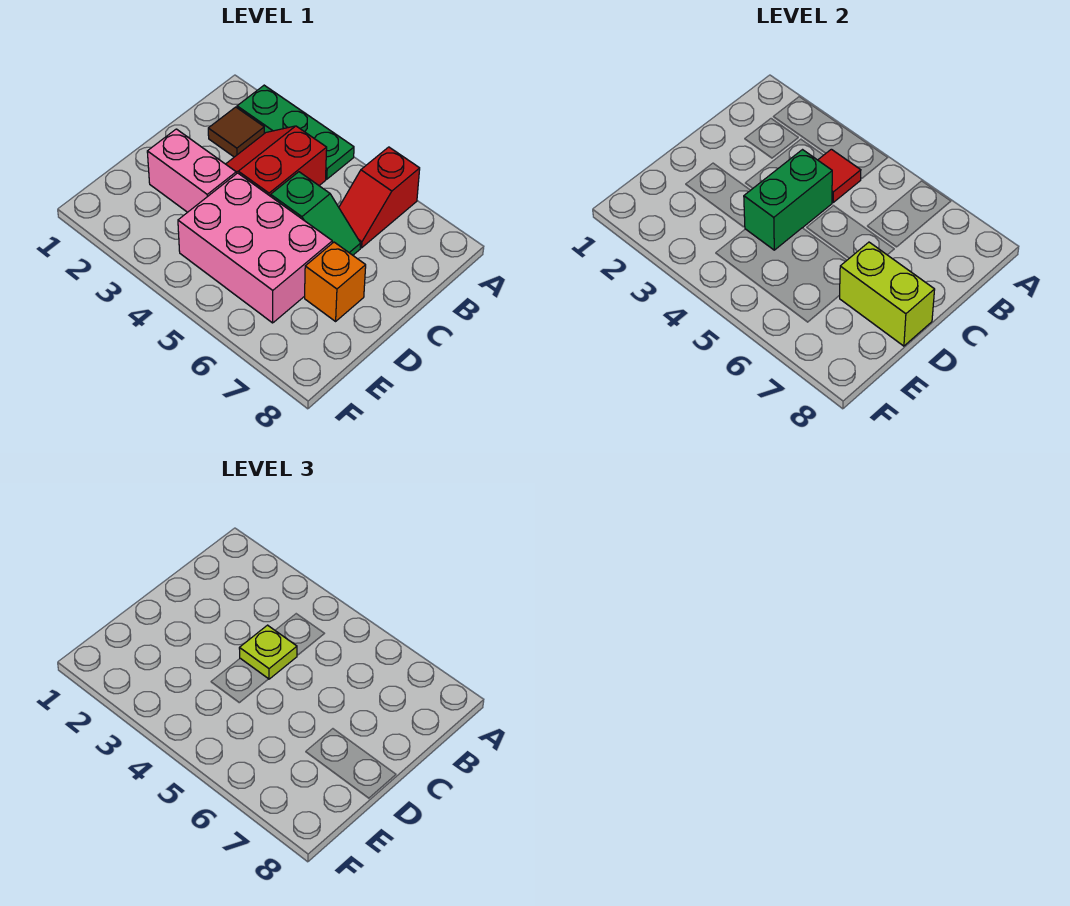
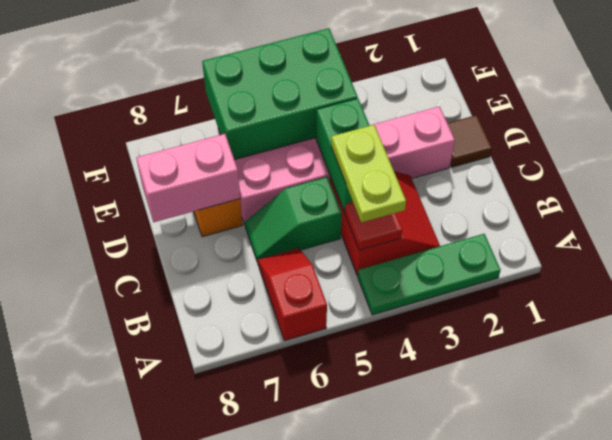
brown 1x1 tile [208,107,264,157] -> brown 1x1 tile moved to [447,115,492,167]
lime 1x1 plate [239,625,297,679] -> lime 1x2 plate [331,125,406,222]
lime 1x2 brick [840,242,935,346] -> pink 1x2 brick [136,134,240,222]
none -> green 2x3 brick [202,28,358,160]

